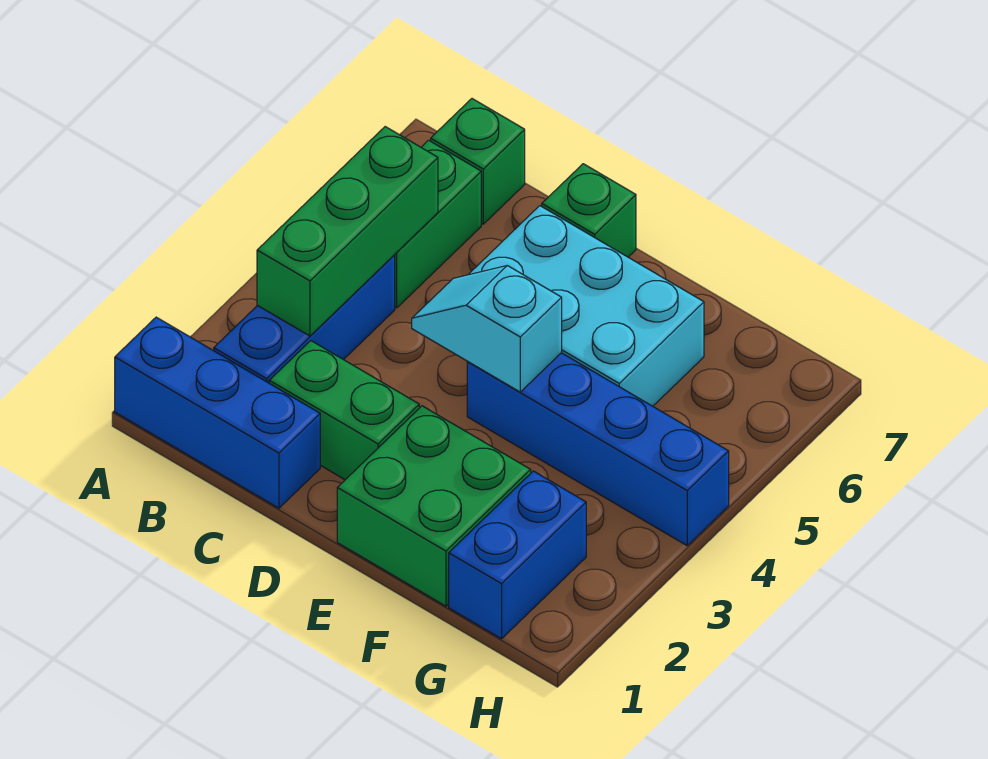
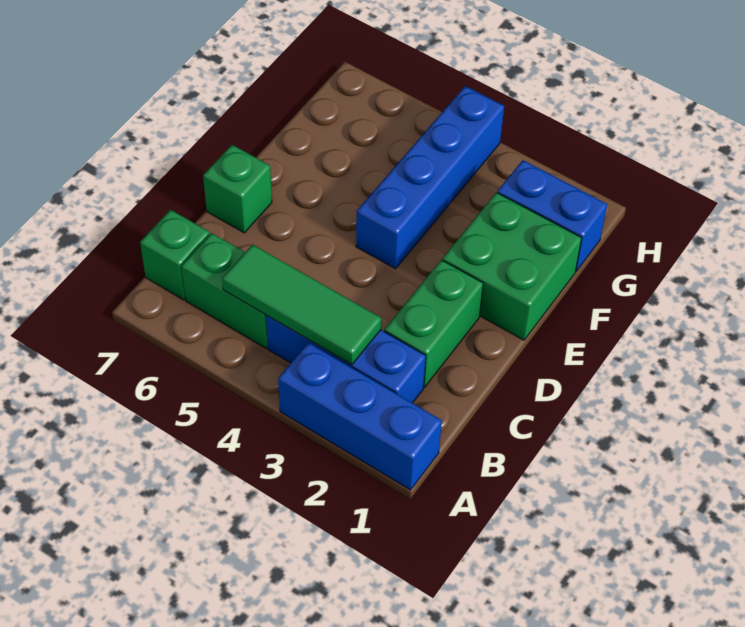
blue 1x3 brick [115,317,320,508] -> blue 1x3 brick turned to [278,343,442,490]
green 1x3 brick [257,127,438,336] -> green 1x3 tile [222,245,381,365]
cyan 1x2 slope [412,266,562,392] -> none
cyan 2x3 brick [468,206,704,406] -> none

